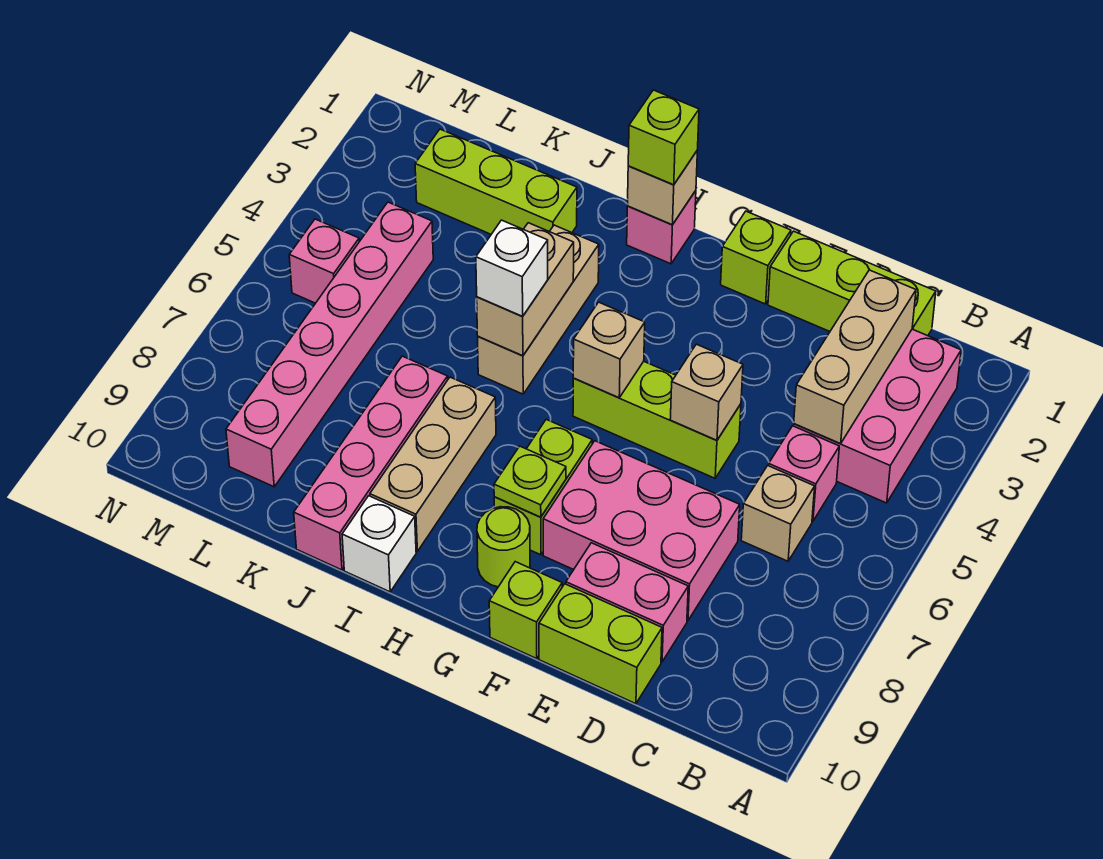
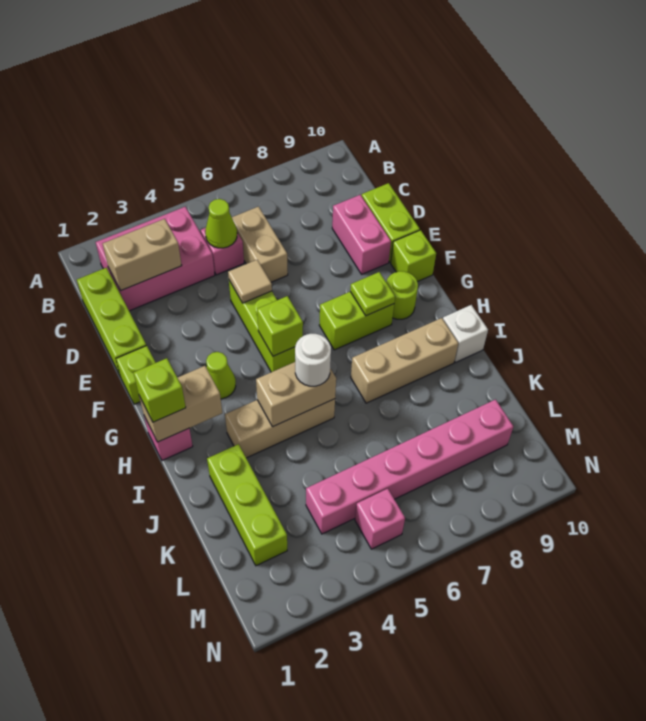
tan 1x3 brick [794,270,916,444] -> tan 1x2 brick [103,219,182,290]
none -> lime 1x1 cone [205,199,237,248]
tan 1x1 brick [741,466,815,561] -> tan 1x2 brick [232,206,288,282]
pink 2x3 brick [543,441,740,621] -> none
tan 1x1 brick [670,344,743,440] -> tan 1x1 tile [228,260,272,303]
none -> lime 1x1 cone [206,352,236,399]
tan 1x1 brick [573,302,645,398] -> lime 1x1 brick [257,296,303,356]
tan 1x1 brick [627,151,697,225] -> tan 1x2 brick [139,366,222,442]
white 1x1 brick [476,220,548,317] -> white 1x1 round brick [295,334,331,386]
pink 1x4 brick [294,356,448,570] -> none

